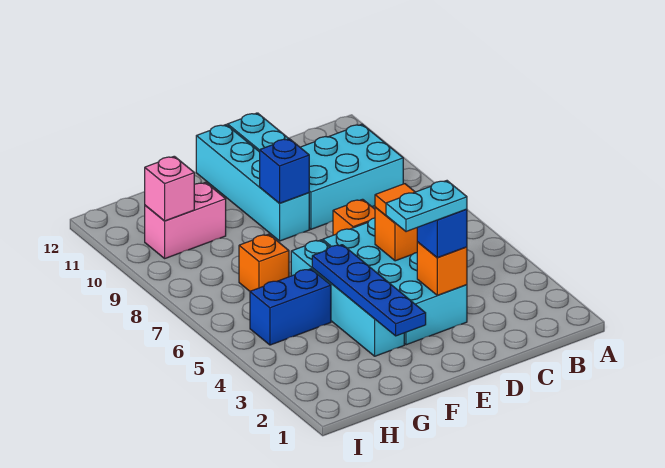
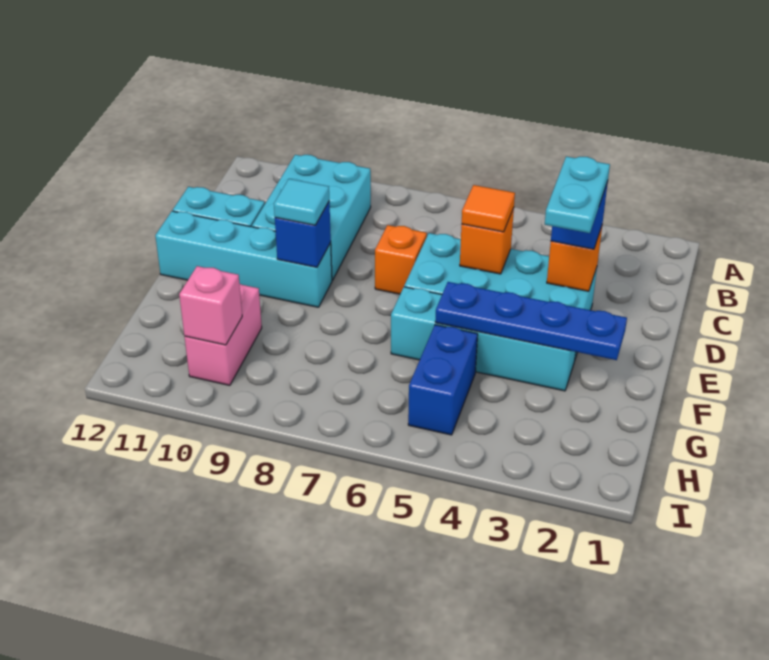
none -> cyan 1x1 tile [274,179,329,225]
orange 1x1 brick [239,234,289,291] -> none

